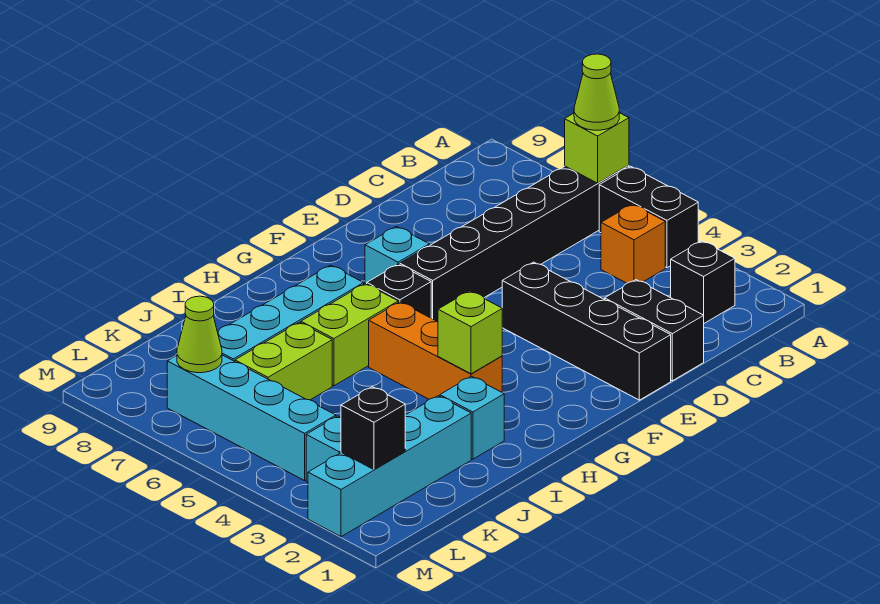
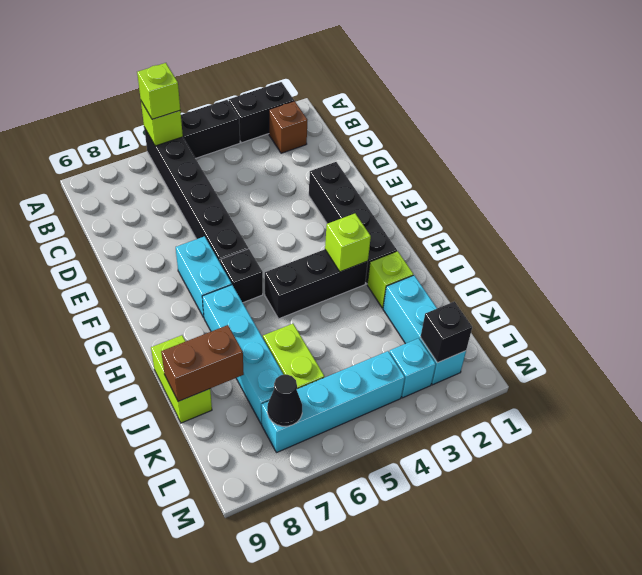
lime 1x1 cone [574,54,619,130] -> lime 1x1 brick [137,63,180,119]
black 1x1 brick [671,241,735,323] -> brown 1x1 brick [269,101,307,153]
orange 1x1 brick [601,204,665,283] -> none
black 1x2 brick [605,280,704,381] -> black 1x2 brick moved to [229,82,294,143]
black 1x4 brick [502,262,671,400] -> black 1x4 brick turned to [309,162,397,284]
cyan 1x1 brick [365,227,429,284] -> cyan 1x2 brick [176,236,232,318]
orange 1x3 brick [369,302,502,399] -> black 1x3 brick [265,249,368,319]
lime 1x2 brick [301,284,398,386] -> lime 1x2 brick moved to [151,335,212,423]
cyan 1x1 brick [440,376,504,459] -> lime 1x1 brick [367,251,413,308]
cyan 1x4 brick [308,396,471,537] -> cyan 1x3 brick [383,275,466,385]
none -> brown 1x2 brick [161,325,244,401]
lime 1x1 cone [177,296,222,373] -> black 1x1 cone [267,374,302,426]

